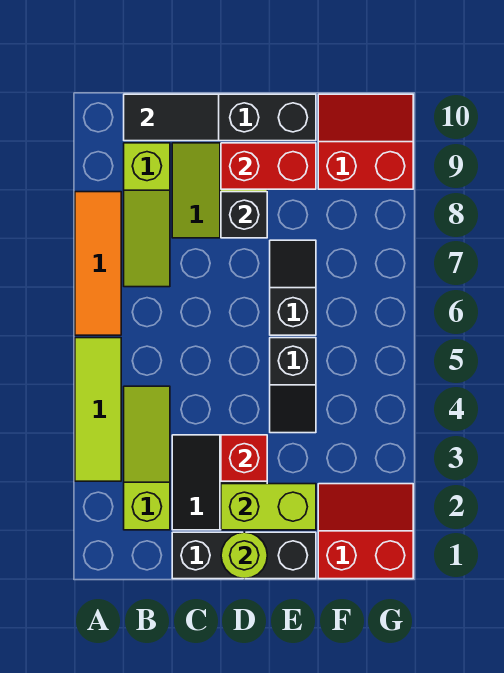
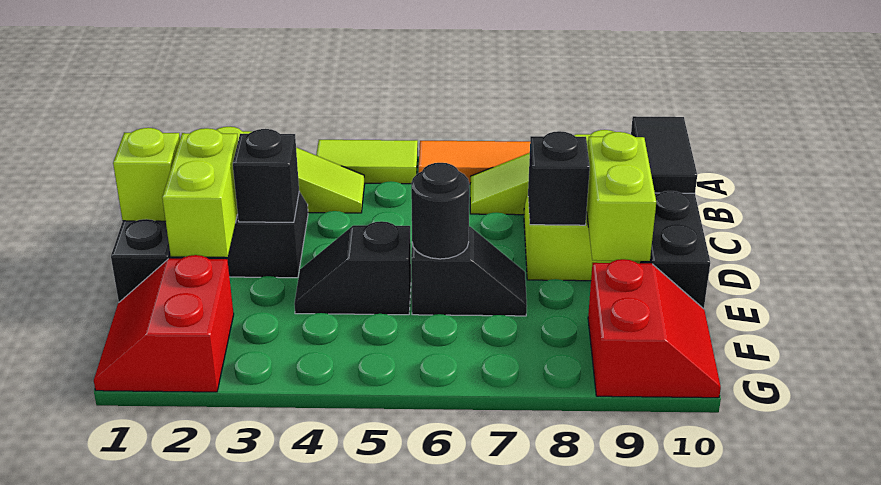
lime 1x3 tile [75,338,121,481] -> lime 1x2 tile [316,140,418,184]
lime 1x1 round brick [221,532,267,579] -> lime 1x1 brick [113,128,180,221]
red 1x1 brick [221,435,267,481] -> black 1x1 brick [233,129,299,222]
red 1x2 brick [221,143,316,189] -> lime 1x2 brick [587,132,656,261]
none -> black 1x1 round brick [411,163,469,259]
red 2x2 slope [318,484,413,579] -> red 2x2 slope turned to [94,255,234,392]

